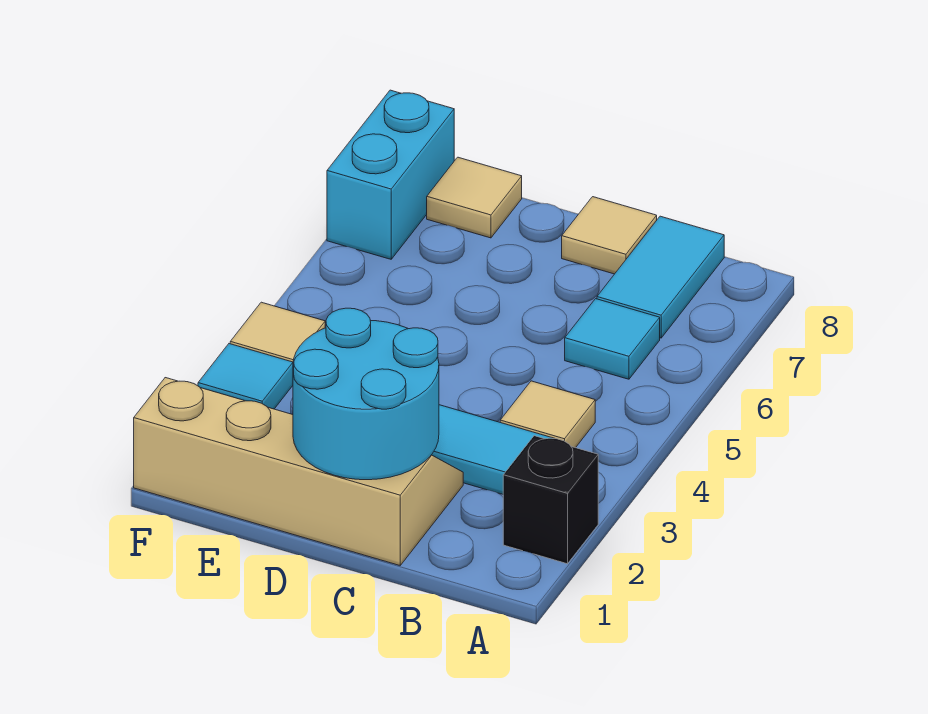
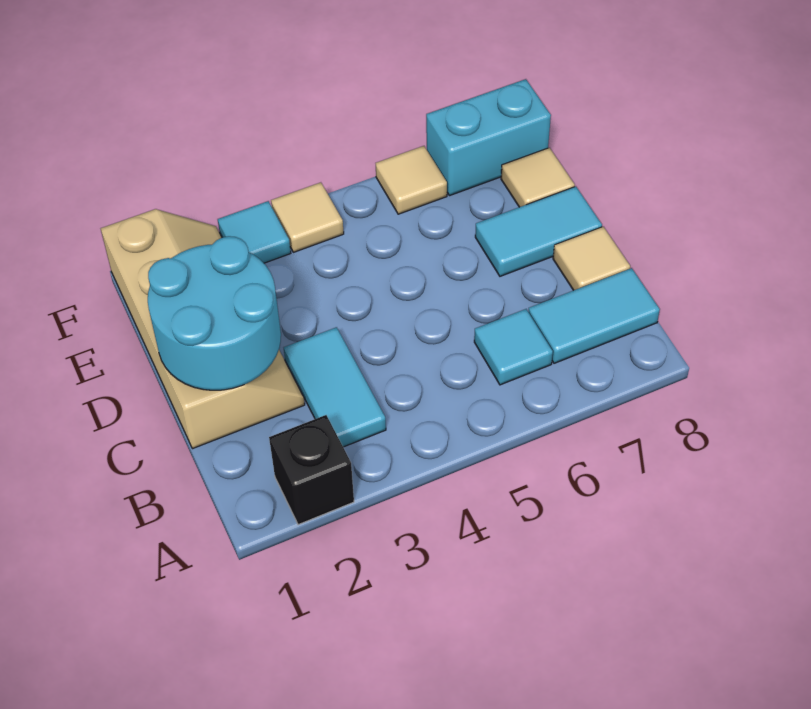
tan 1x1 tile [500,381,595,448] -> tan 1x1 tile moved to [376,146,447,214]
none -> cyan 1x2 tile [475,186,602,276]

